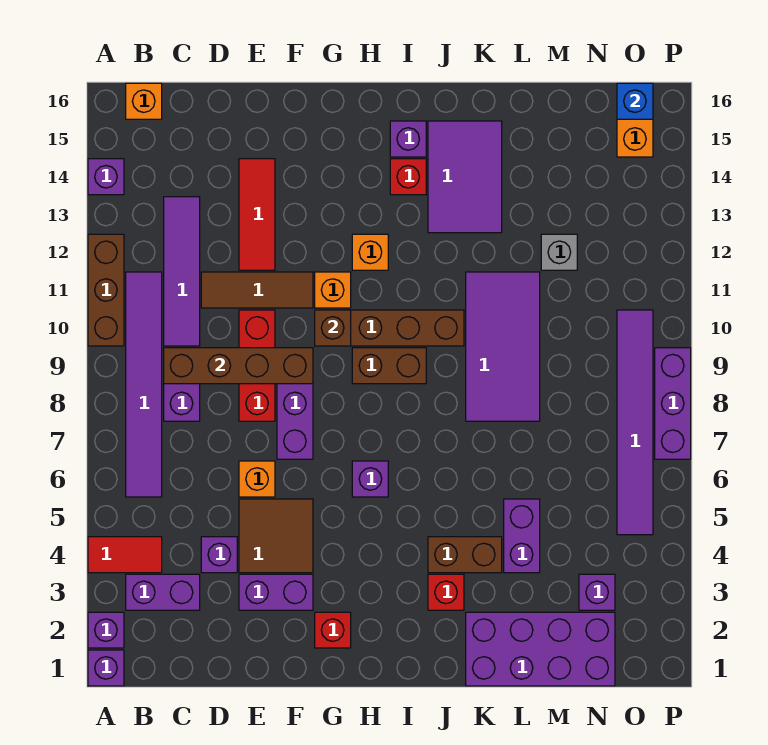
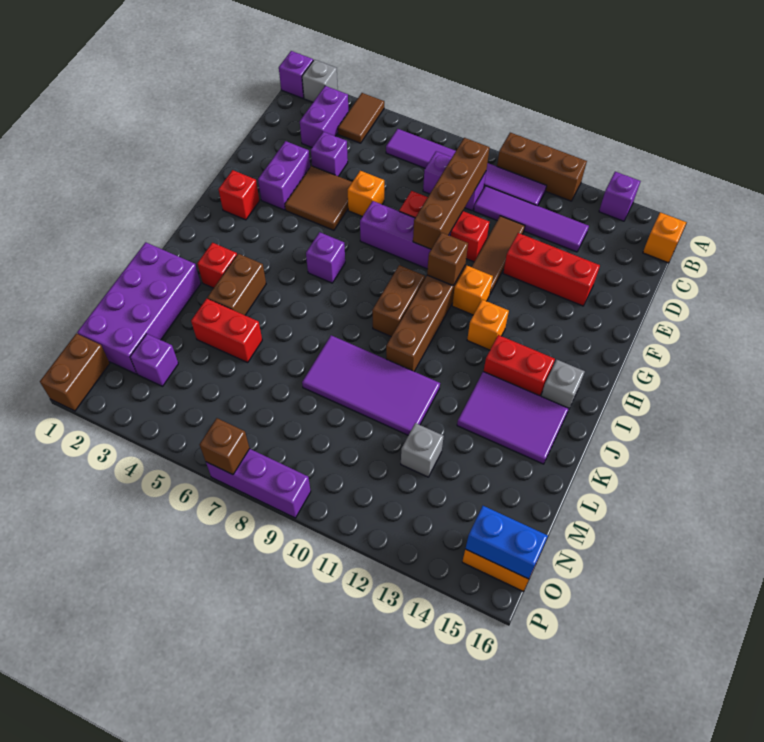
purple 1x1 brick [88,612,124,648] -> grey 1x1 brick [302,60,338,102]
red 1x2 tile [88,537,162,573] -> brown 1x2 tile [338,93,384,143]
red 1x3 tile [239,159,275,270] -> red 1x3 brick [503,233,600,306]
red 1x1 brick [390,159,426,195] -> red 1x2 brick [483,335,555,396]
purple 1x1 brick [390,121,426,157] -> grey 1x1 brick [541,360,585,408]
purple 1x2 brick [504,499,540,573] -> red 1x2 brick [191,299,262,362]
none -> brown 1x2 brick [40,333,110,411]
purple 1x6 tile [617,310,653,535] -> none
blue 1x1 brick [617,83,653,119] -> blue 1x2 brick [465,506,548,579]
none -> brown 1x1 brick [200,418,250,475]

